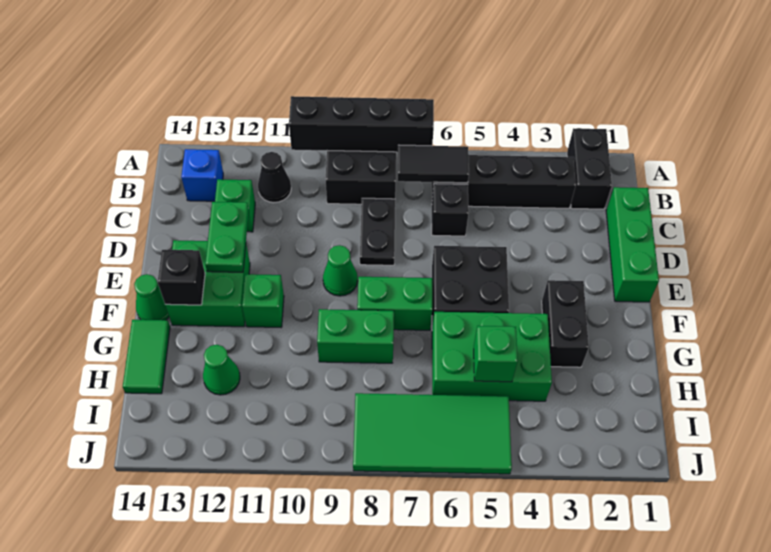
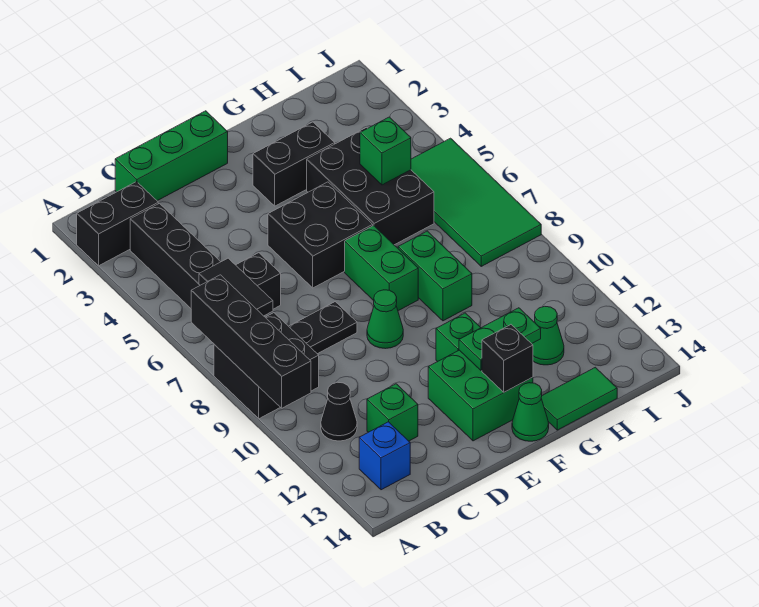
green 1x2 plate [205,201,249,272] -> green 1x2 plate moved to [459,308,541,370]
green 2x3 brick [432,312,552,401] -> black 2x3 brick [307,127,434,245]

